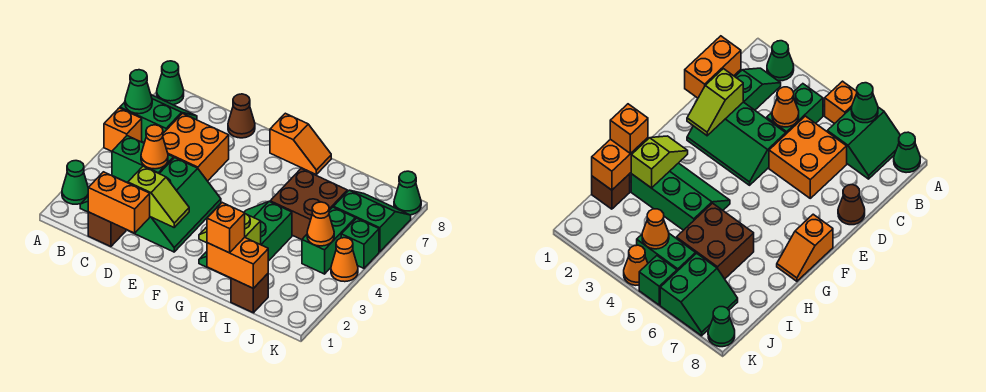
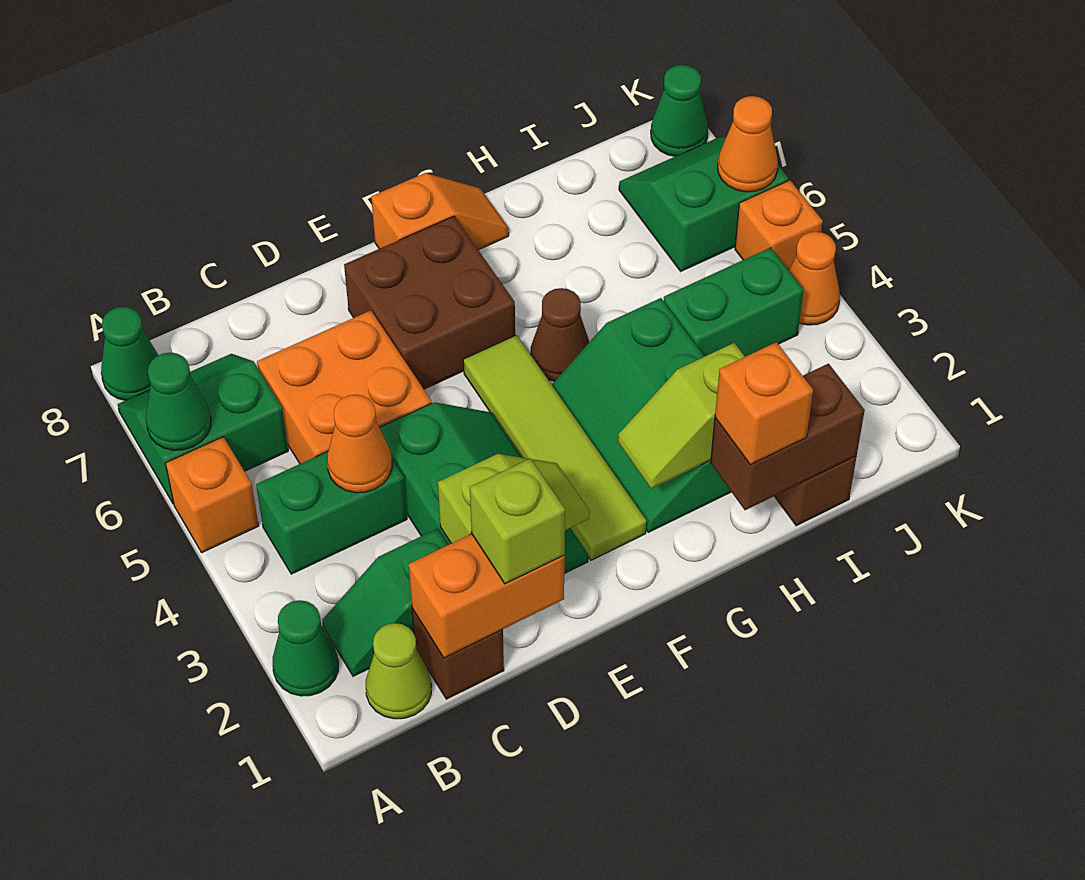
none -> lime 1x1 cone [366,623,431,719]
none -> lime 1x1 brick [470,458,565,584]
brown 1x1 cone [228,94,255,138] -> brown 1x1 cone moved to [531,288,589,381]
none -> lime 1x4 tile [463,335,646,560]
orange 1x2 brick [207,237,268,288] -> brown 1x2 brick [711,364,865,510]
brown 2x2 brick [270,169,347,240] -> brown 2x2 brick moved to [344,216,515,389]
green 1x2 brick [302,207,355,274] -> green 1x2 brick turned to [664,248,804,357]
orange 1x1 cone [307,202,334,246] -> orange 1x1 cone moved to [718,96,778,192]
green 1x1 brick [341,218,379,268] -> orange 1x1 brick [735,180,823,270]

